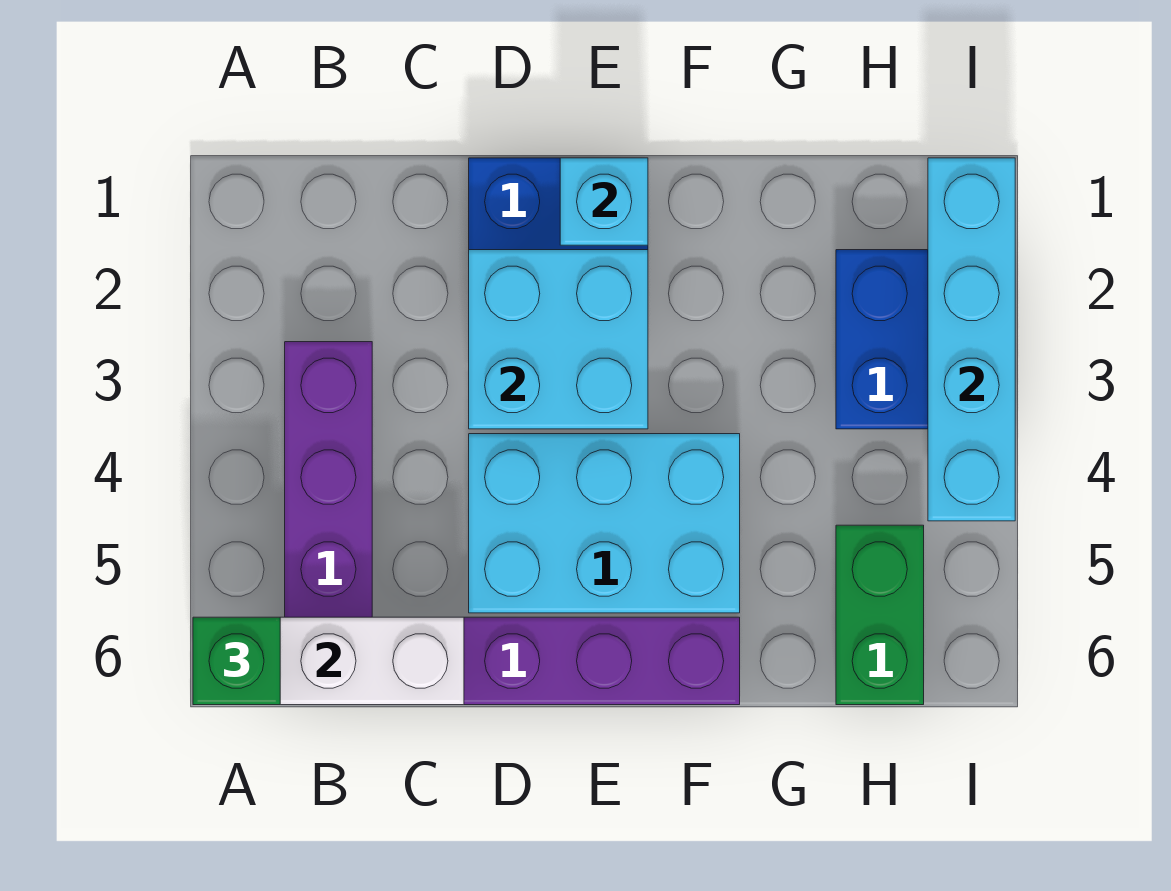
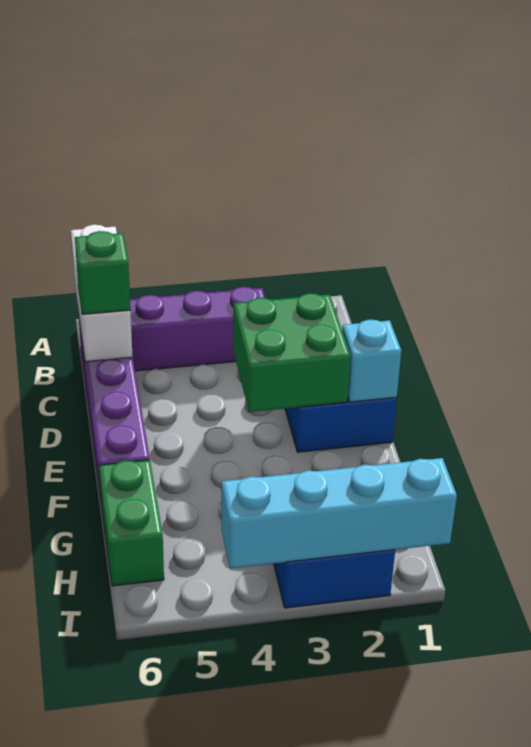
green 1x1 brick [193,617,280,705] -> green 1x1 brick moved to [75,231,130,314]
cyan 2x2 brick [469,250,648,429] -> green 2x2 brick [233,293,351,412]
cyan 2x3 brick [469,434,740,613] -> none
green 1x2 brick [836,525,924,705] -> green 1x2 brick turned to [99,460,164,586]

